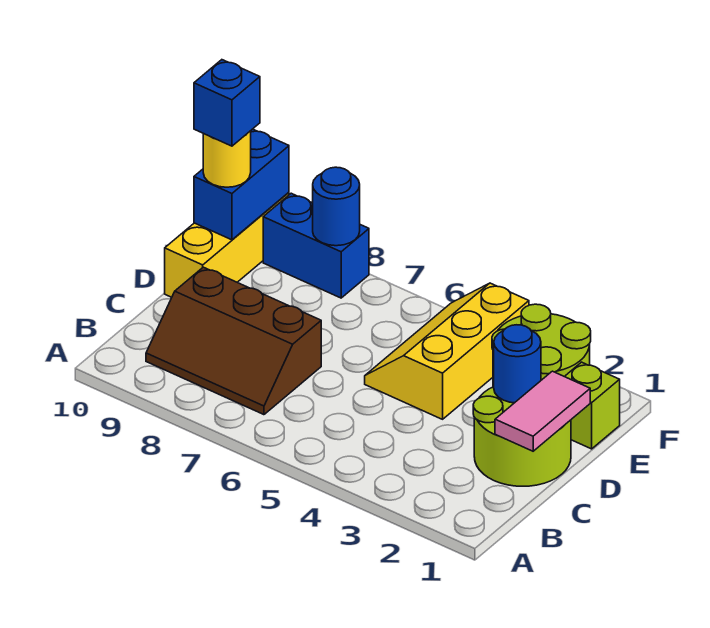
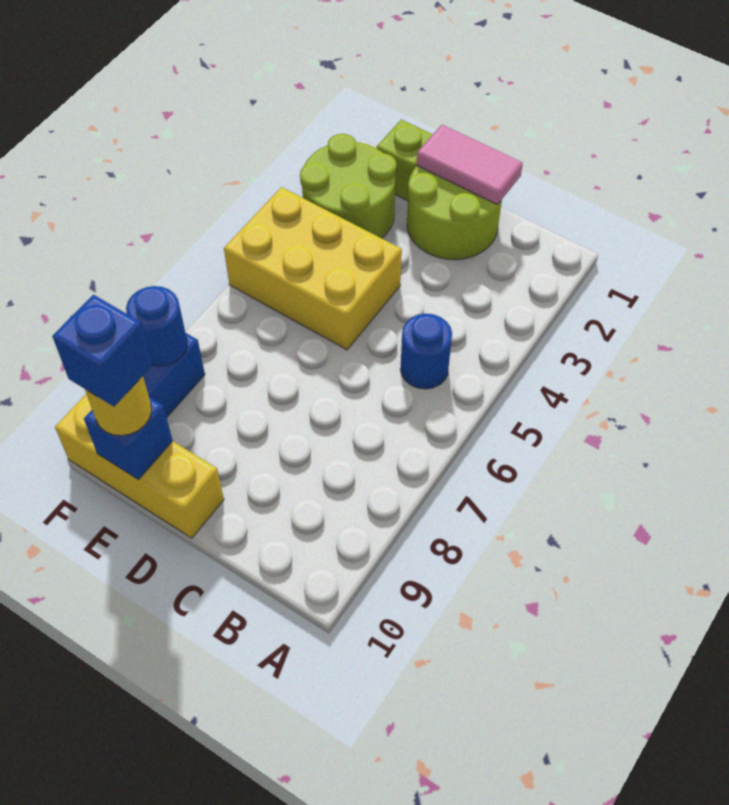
brown 2x3 slope [146,267,321,415] -> none
blue 1x1 round brick [494,325,541,403] -> blue 1x1 round brick moved to [400,314,452,389]
yellow 2x3 slope [365,283,529,419] -> yellow 2x3 brick [224,187,402,350]
blue 1x2 brick [194,129,289,240] -> blue 1x1 brick [84,397,173,480]

